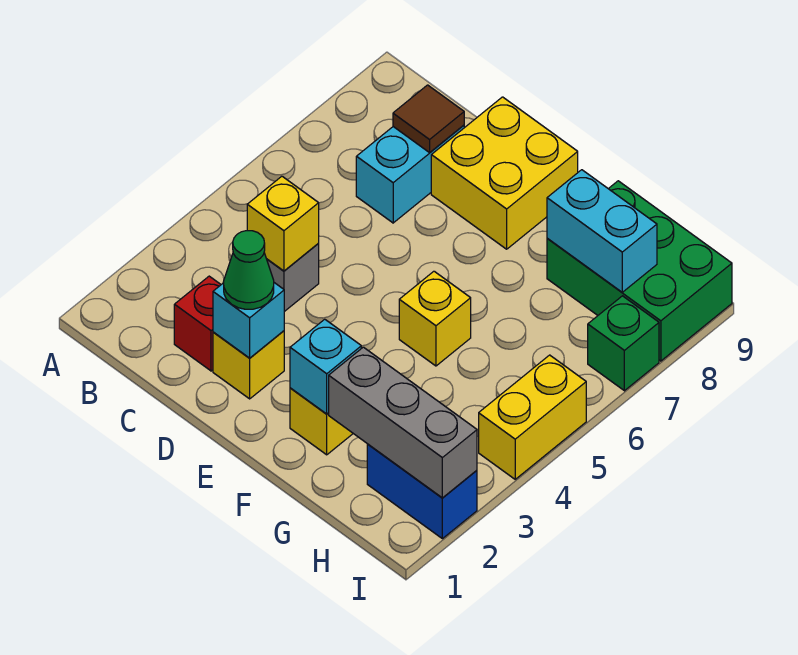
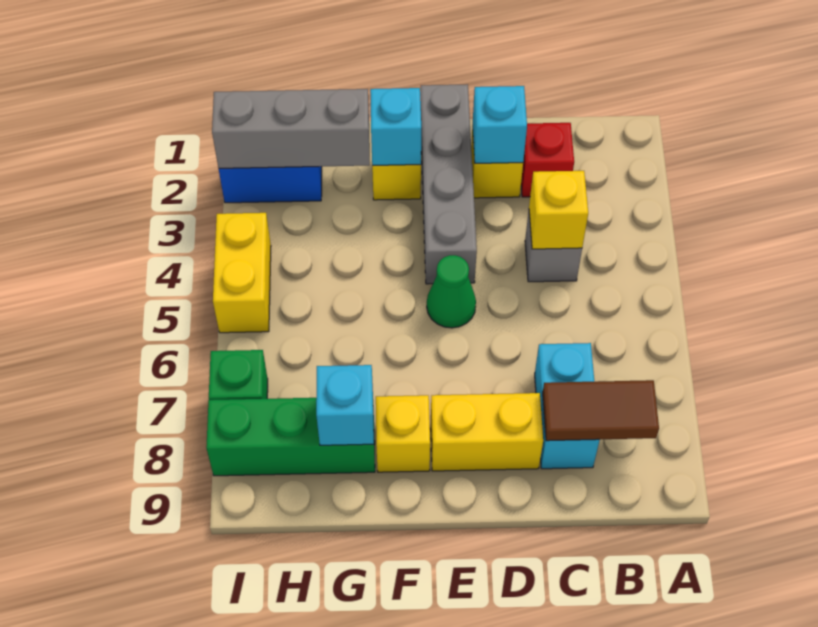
brown 1x1 tile [393,85,464,153] -> brown 1x2 tile [543,380,659,441]
green 1x1 cone [224,231,274,309] -> green 1x1 cone moved to [427,255,476,328]
yellow 2x2 brick [431,97,578,249] -> yellow 1x2 brick [431,393,543,471]
none -> grey 1x4 brick [421,84,477,284]
yellow 1x1 brick [399,271,471,366] -> yellow 1x1 brick moved to [376,395,430,472]
green 2x3 brick [547,181,732,361] -> green 1x3 brick [206,398,375,476]
cyan 1x2 brick [547,170,657,292] -> cyan 1x1 brick [316,365,374,445]

